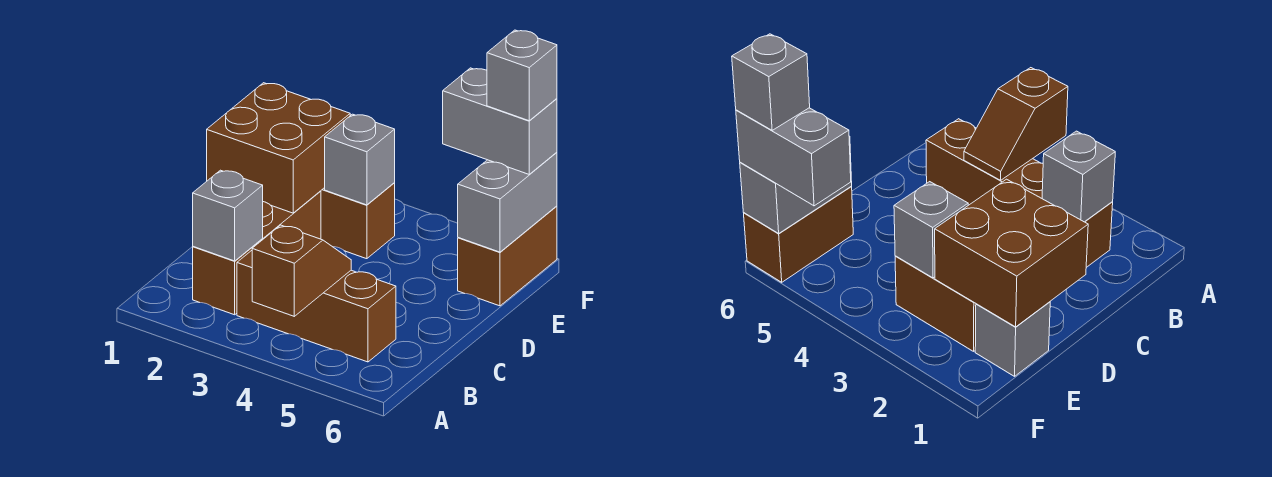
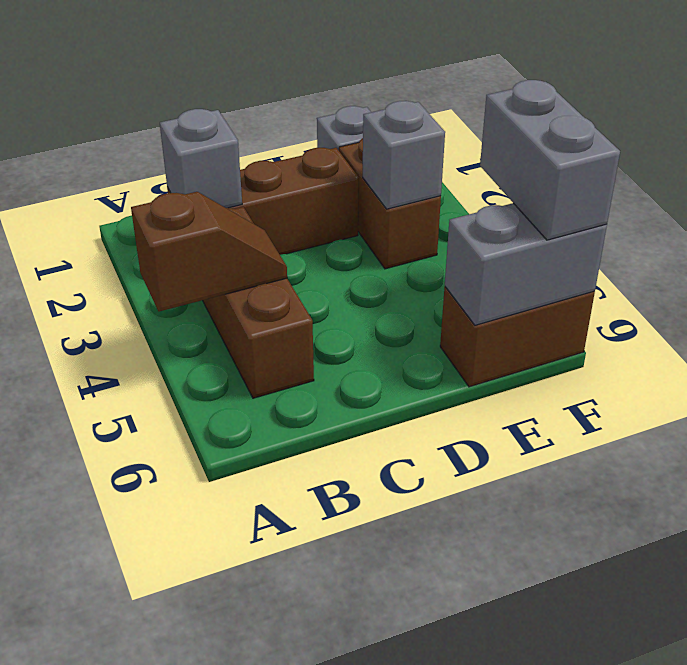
brown 2x2 brick [207,83,350,213] -> none
grey 1x1 brick [487,30,557,121] -> none

